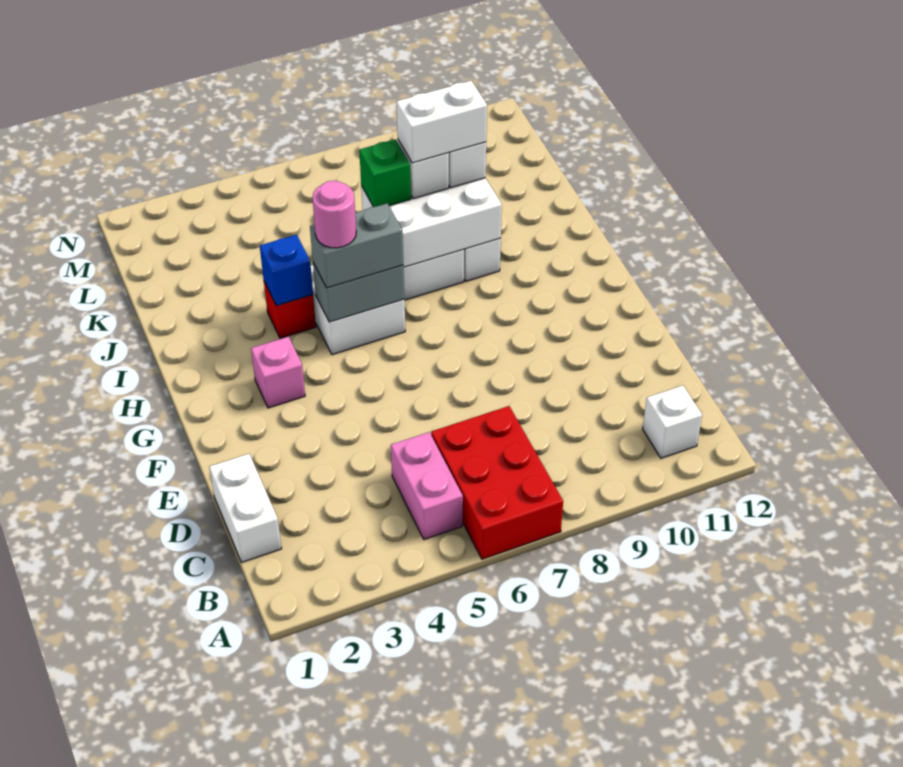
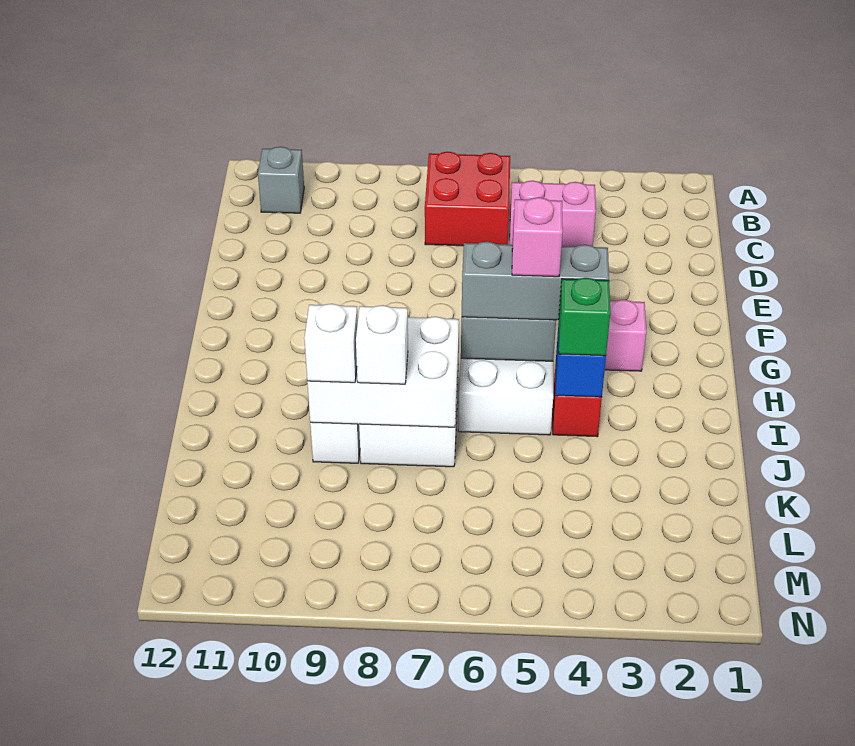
red 2x3 brick [431,406,563,559] -> red 2x2 brick [425,152,510,246]
pink 1x2 brick [391,432,463,540] -> pink 1x2 brick turned to [510,181,596,247]
white 1x1 brick [643,385,702,458] -> grey 1x1 brick [258,147,304,213]
white 1x2 brick [209,454,282,563] -> none
grey 1x2 brick [310,203,403,288] -> grey 1x3 brick [462,242,609,320]
pink 1x1 round brick [312,181,356,248] -> pink 1x1 brick [512,197,563,277]
green 1x1 brick [359,139,411,207] -> green 1x1 brick moved to [559,278,610,356]
white 1x2 brick [396,81,487,163] -> none

